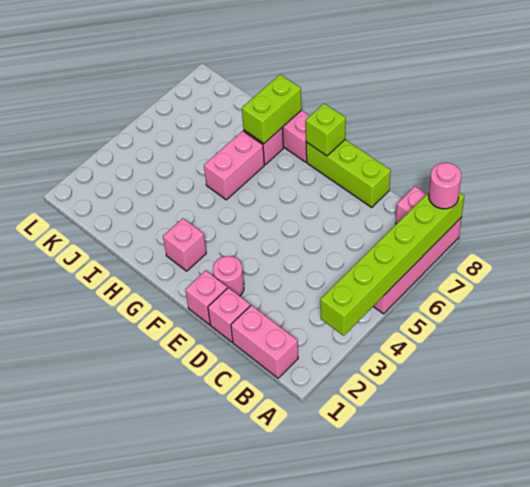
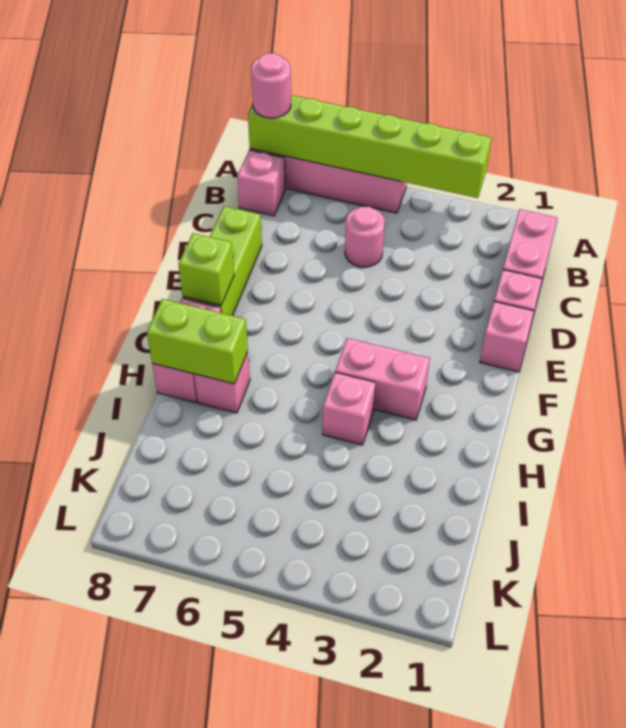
pink 1x1 round brick [213,256,244,296] -> pink 1x1 round brick moved to [345,207,385,267]
pink 1x1 brick [163,218,206,271] -> pink 1x1 brick moved to [322,372,376,445]
pink 1x2 brick [204,131,264,200] -> pink 1x2 brick moved to [335,338,430,420]

